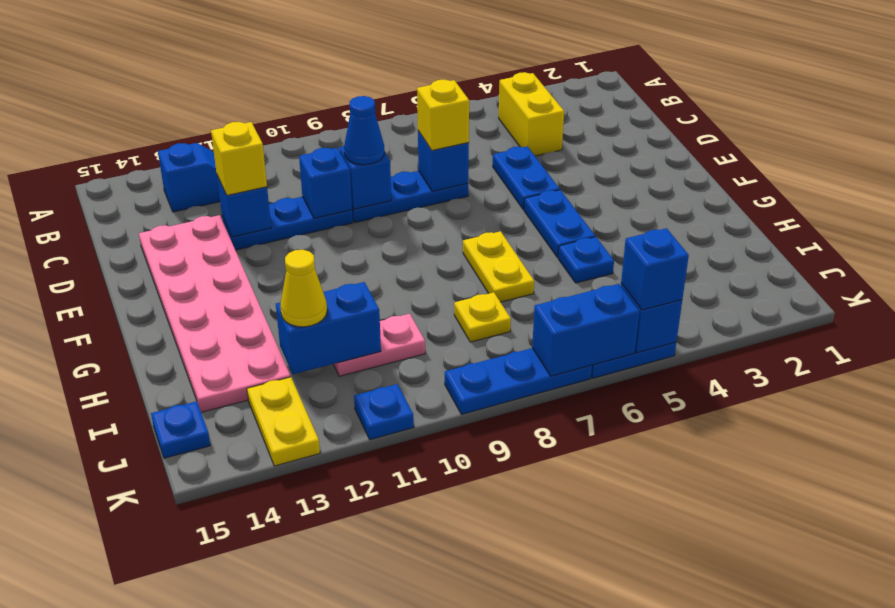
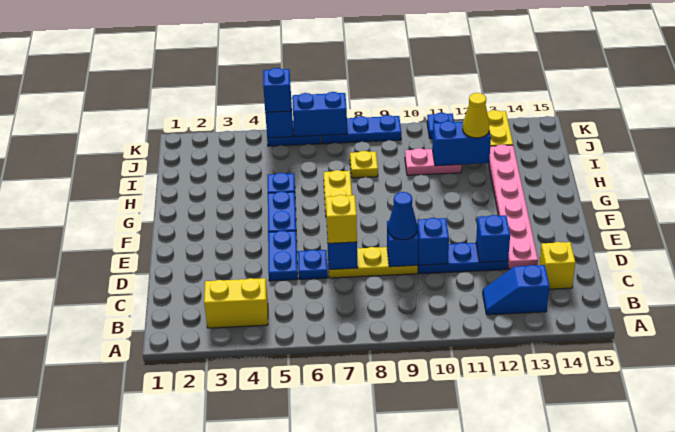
yellow 1x2 brick [499,72,564,156] -> yellow 1x2 brick turned to [204,278,268,328]
blue 1x3 plate [352,171,468,222] -> yellow 1x3 plate [328,247,418,278]
yellow 1x1 brick [211,122,267,195] -> yellow 1x1 brick moved to [539,242,575,289]
pink 2x6 plate [139,215,291,412] -> pink 1x6 plate [488,144,538,269]
blue 1x1 plate [151,401,210,458] -> blue 1x1 plate moved to [298,250,328,279]

